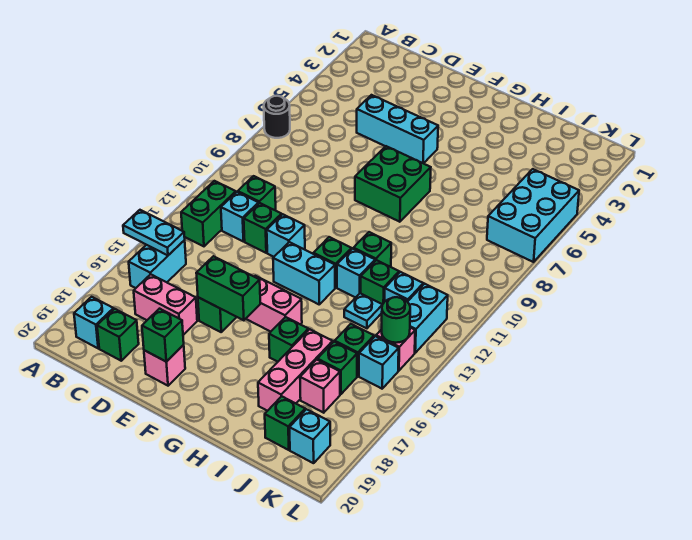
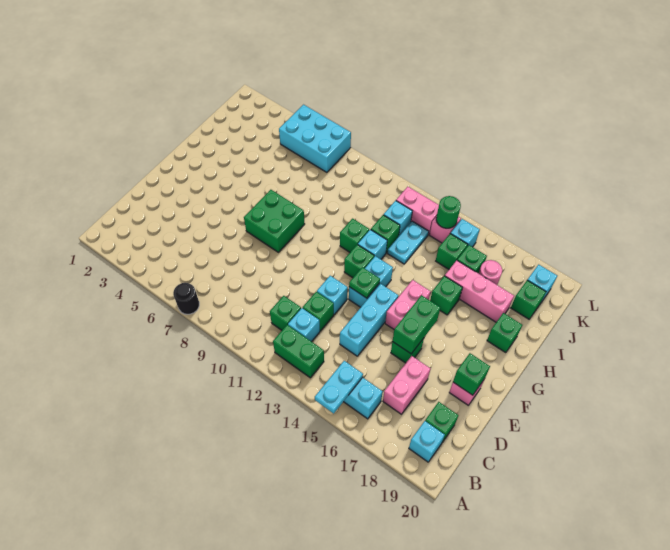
cyan 1x3 brick [357,95,438,164] -> cyan 1x3 brick moved to [340,284,398,356]
none -> green 1x1 plate [349,267,380,298]
none -> green 1x1 brick [487,313,522,353]
cyan 1x1 plate [344,293,383,328] -> cyan 1x2 plate [387,221,429,264]
pink 1x1 brick [300,360,340,413] -> pink 1x1 round brick [479,260,502,285]
cyan 1x2 brick [408,284,448,353] -> pink 1x2 brick [396,187,439,235]

